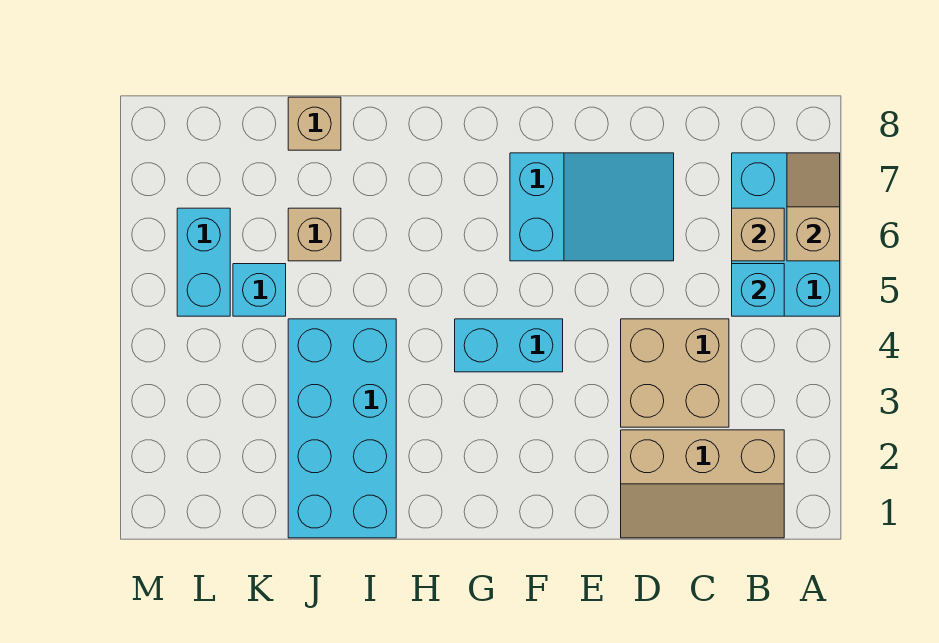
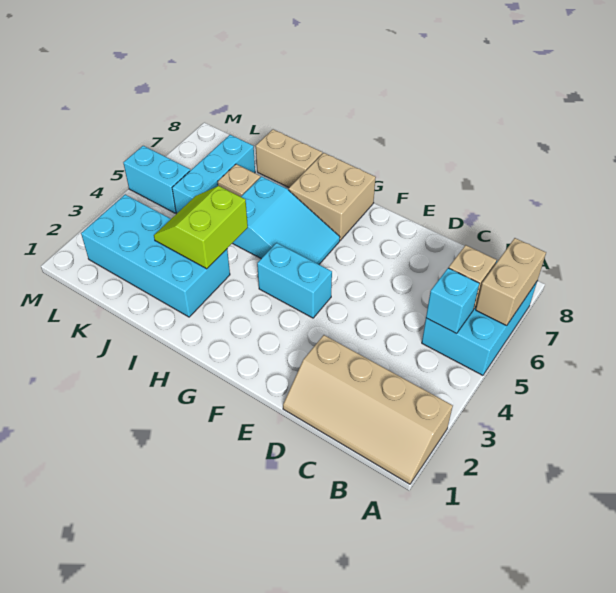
tan 1x2 slope [787,153,840,261] -> tan 1x2 brick [476,238,546,326]
tan 2x3 slope [621,430,784,538] -> tan 2x4 slope [283,335,453,484]
tan 2x2 brick [621,319,729,427] -> tan 2x2 brick moved to [289,153,376,240]
cyan 2x3 slope [510,153,674,261] -> cyan 2x3 slope moved to [232,177,340,264]
cyan 2x4 brick [288,319,396,538] -> cyan 2x4 brick turned to [81,195,230,317]
none -> lime 2x2 slope [154,186,248,269]
tan 1x1 brick [288,97,341,150] -> tan 1x2 brick [256,129,322,188]
cyan 1x1 brick [233,264,286,316] -> cyan 1x3 brick [172,135,255,214]
cyan 1x2 brick [177,208,230,316] -> cyan 1x2 brick turned to [123,146,190,213]

